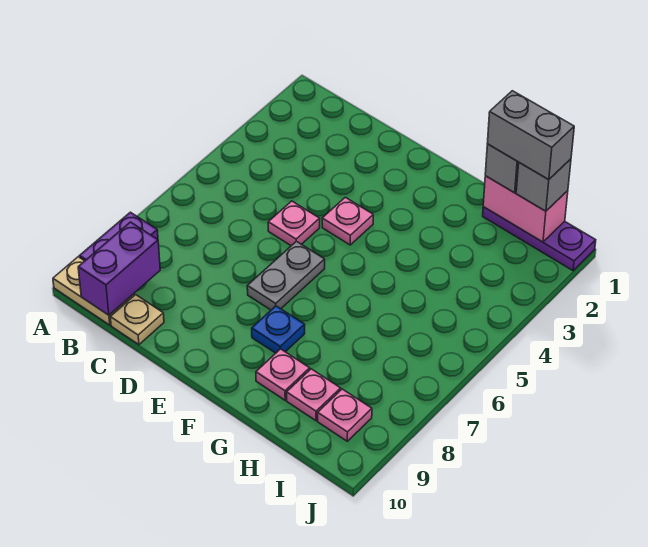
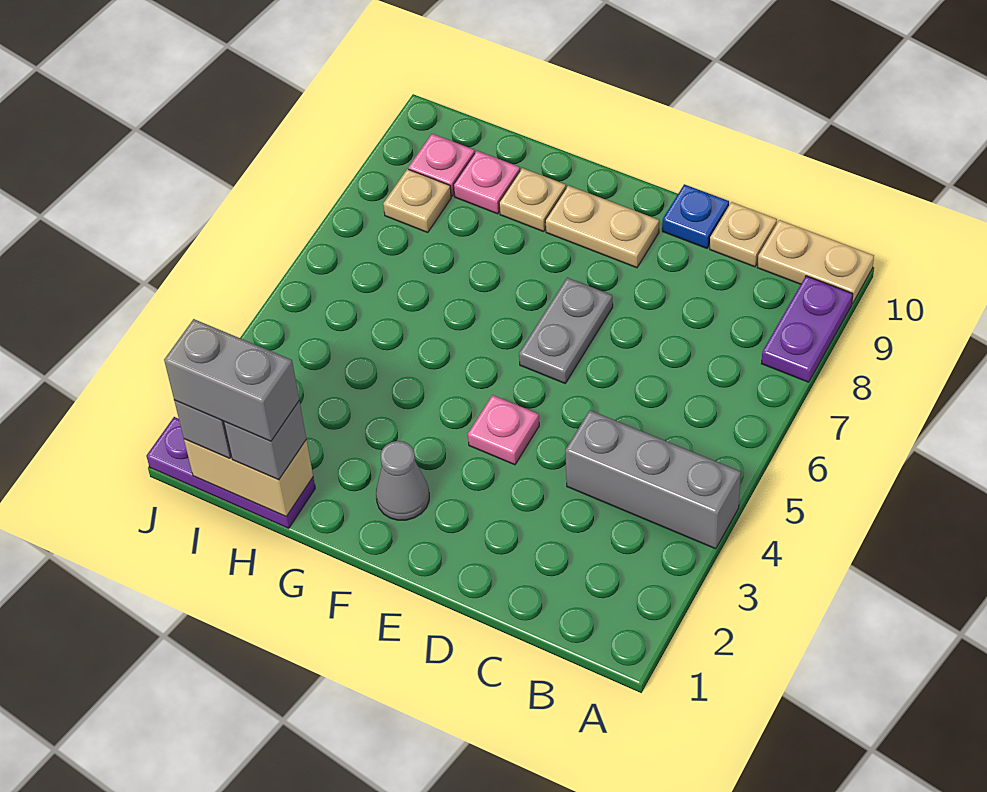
none -> grey 1x3 brick [565,410,741,549]
purple 1x2 brick [78,222,160,315] -> none
pink 1x1 plate [268,201,320,246] -> none
none -> tan 1x2 plate [545,185,659,268]
none -> grey 1x1 cone [376,441,429,520]
blue 1x1 plate [252,306,305,353] -> blue 1x1 plate moved to [662,184,729,248]
pink 1x1 plate [256,349,310,400] -> tan 1x1 plate [499,168,566,232]
pink 1x2 brick [483,176,568,242] -> tan 1x2 brick [184,439,313,516]
none -> tan 1x1 plate [383,169,451,232]

